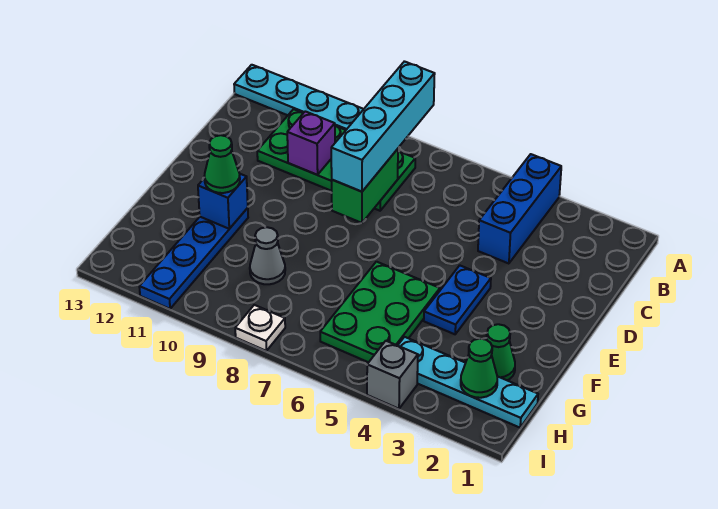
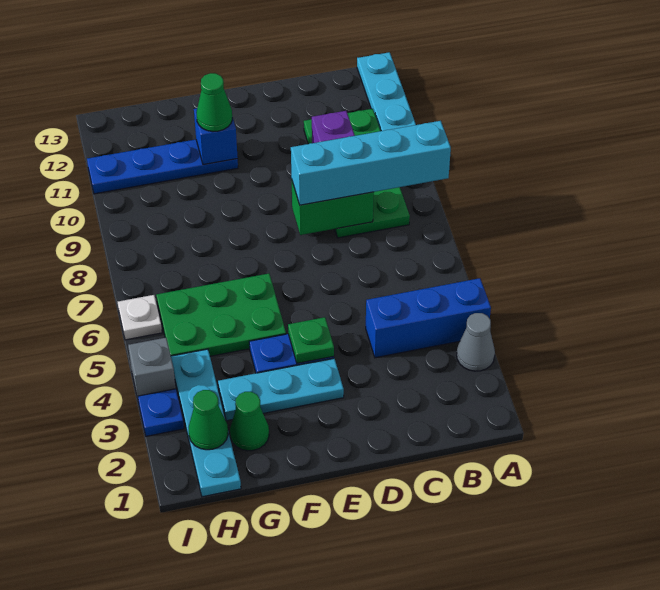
none -> cyan 1x3 plate [218,358,344,421]
none -> green 1x1 plate [288,317,334,363]
grey 1x1 cone [250,227,285,284] -> grey 1x1 cone moved to [457,313,495,371]
none -> blue 1x1 plate [138,389,184,436]
white 1x1 plate [235,305,285,351] -> white 1x1 plate moved to [118,295,162,340]

